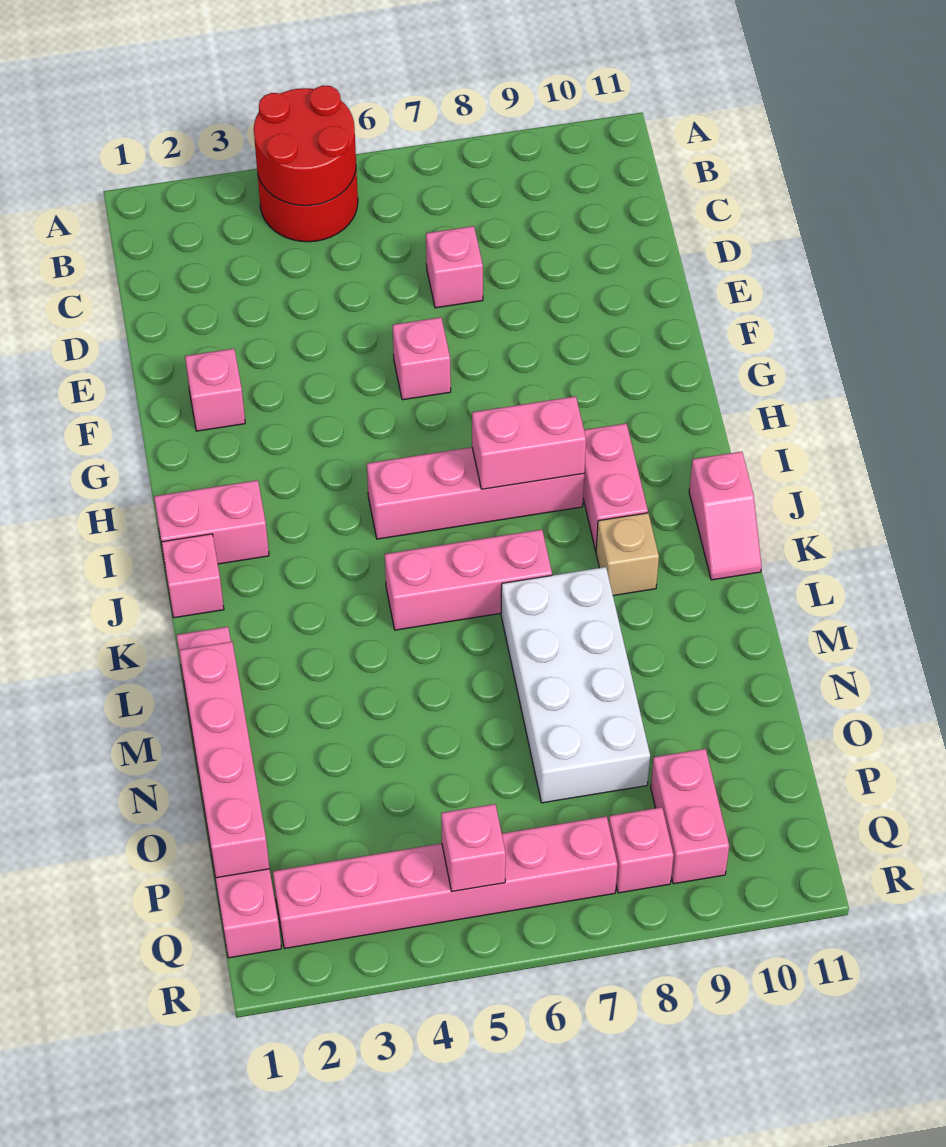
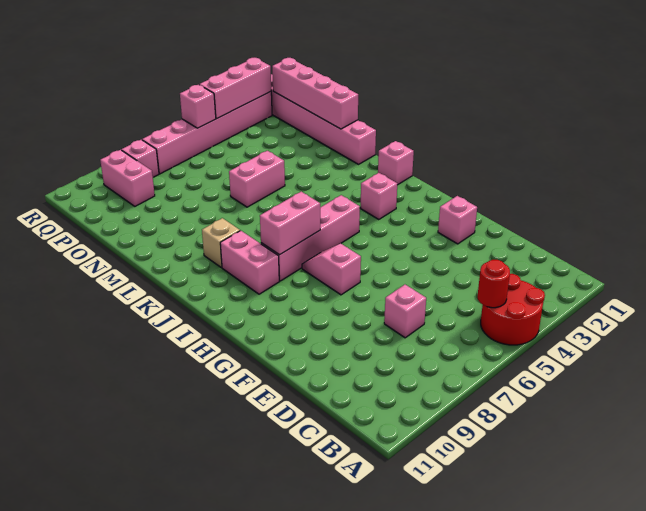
red 2x2 round brick [254,86,356,206] -> red 1x1 round brick [477,260,510,308]
pink 1x1 brick [393,317,451,400] -> pink 1x1 brick moved to [360,173,397,219]
pink 1x2 brick [154,480,269,564] -> pink 1x2 brick moved to [229,151,285,207]
pink 1x2 slope [689,452,762,580] -> pink 1x2 slope moved to [302,244,361,295]
pink 1x3 brick [385,530,552,630] -> pink 1x3 brick moved to [199,58,271,118]
white 2x4 brick [501,567,650,803] -> none

